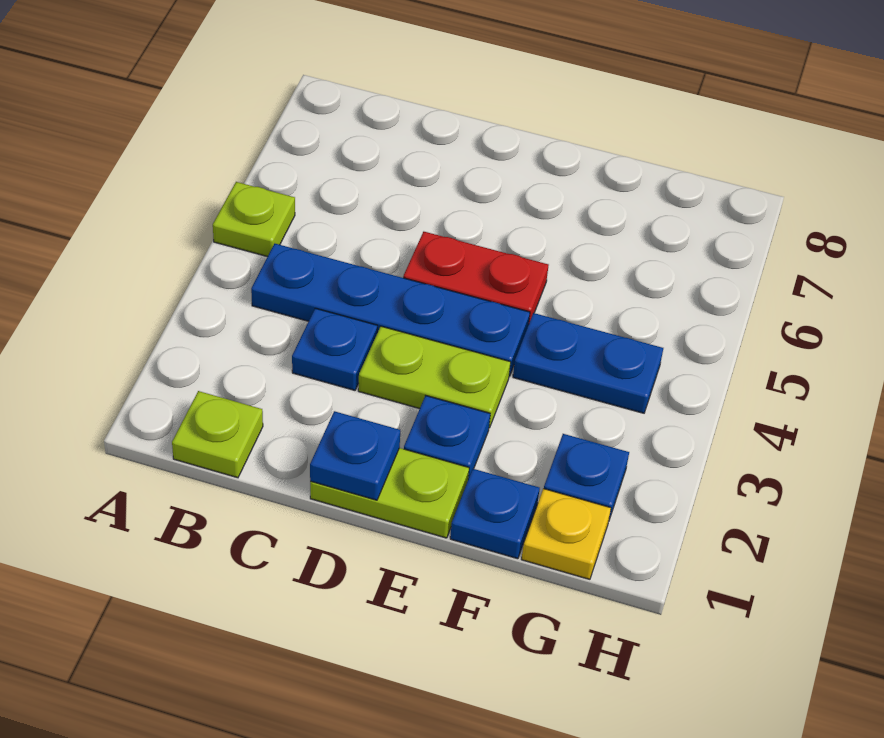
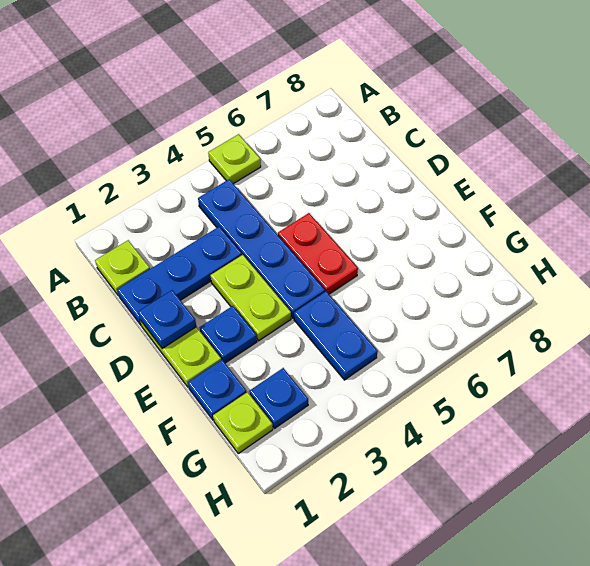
blue 1x1 plate [292,308,377,390] -> blue 1x3 plate [117,227,242,325]
yellow 1x1 plate [521,489,611,579] -> lime 1x1 plate [213,392,273,454]

